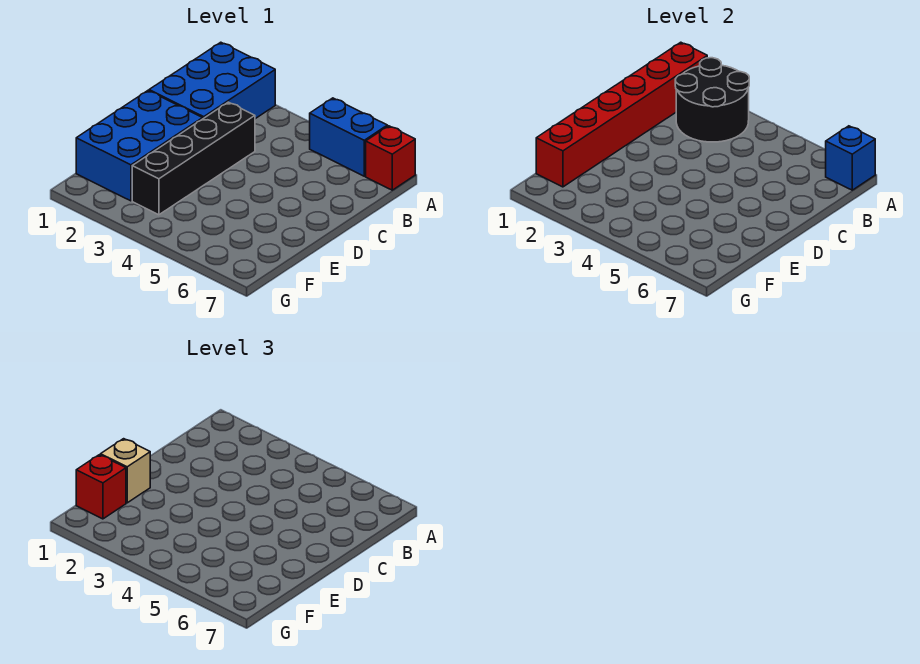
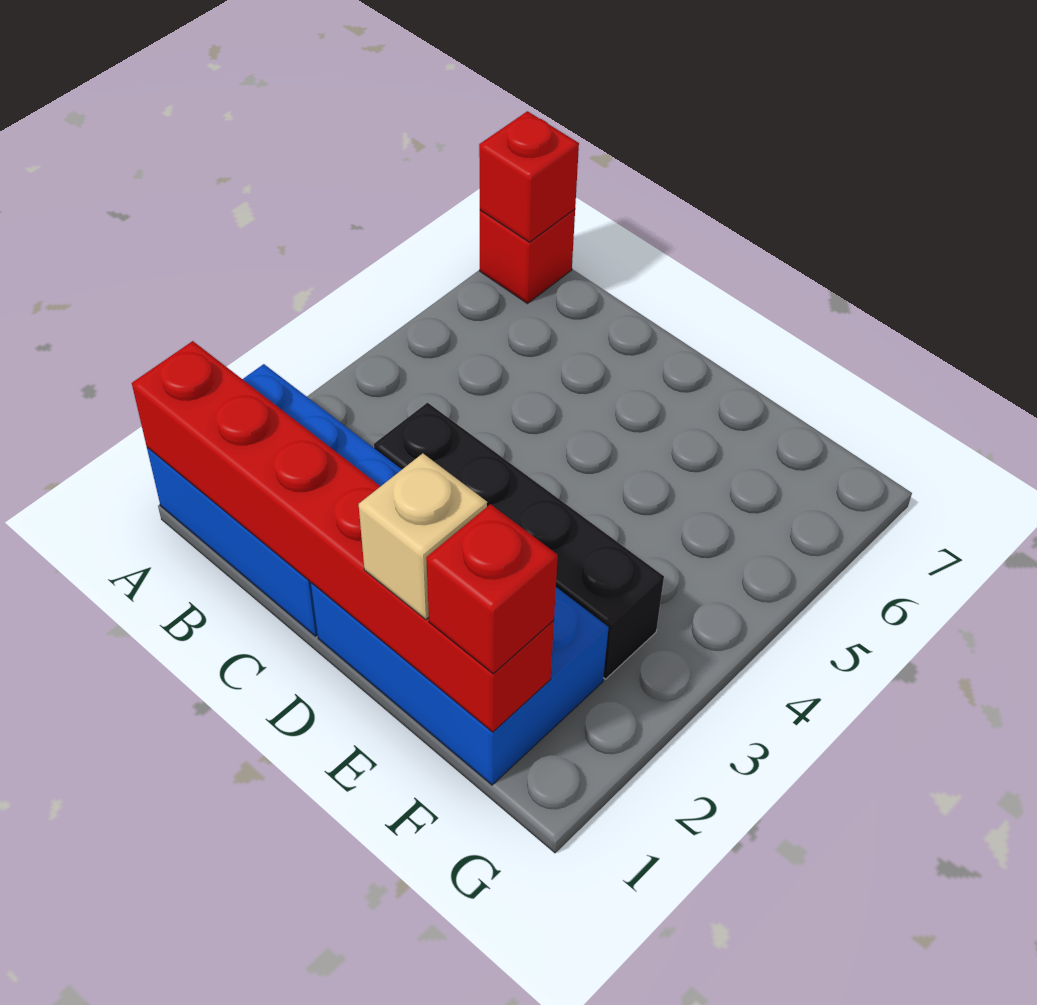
black 2x2 round brick [675,58,749,142] -> none
blue 1x2 brick [310,98,387,176] -> none
blue 1x1 brick [826,126,875,190] -> red 1x1 brick [479,111,579,242]

